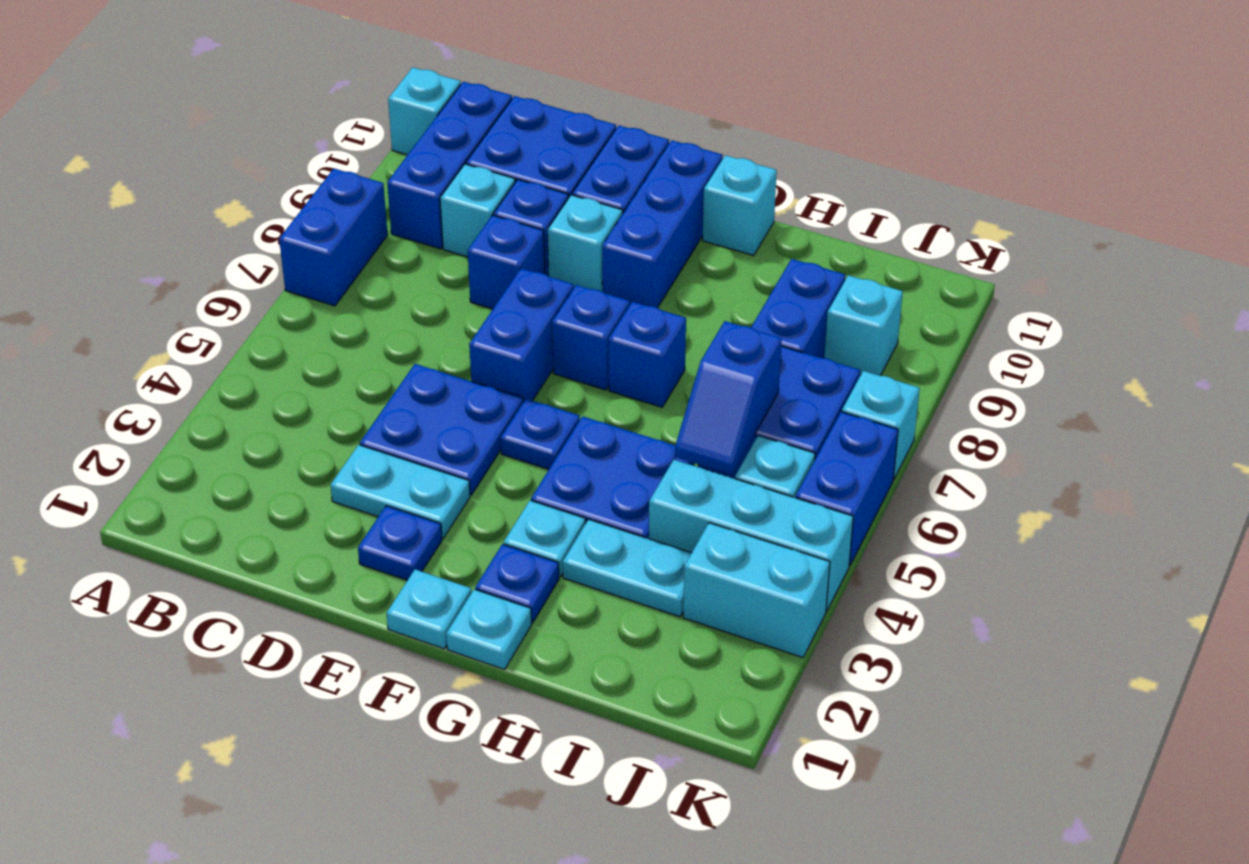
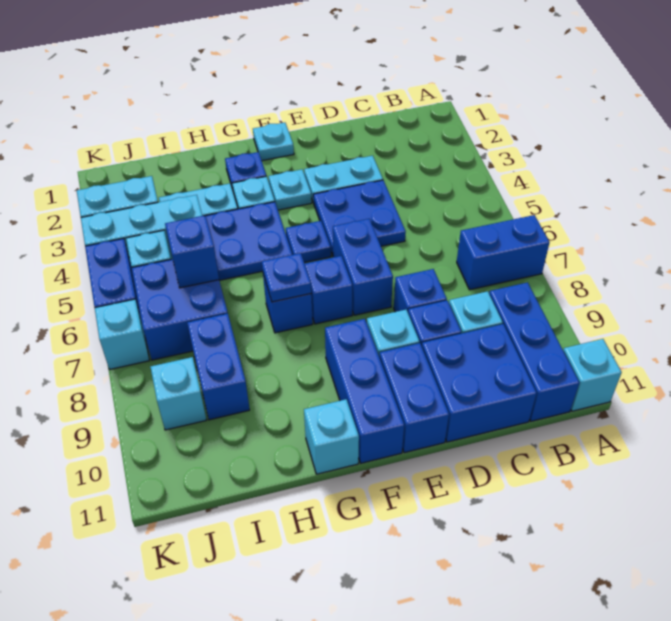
blue 1x2 brick [279,169,388,306] -> blue 1x2 brick turned to [457,215,550,290]
blue 1x1 plate [358,506,442,580] -> blue 1x1 plate moved to [262,253,311,302]
cyan 1x1 plate [446,589,532,669] -> cyan 1x1 plate moved to [269,169,312,210]

